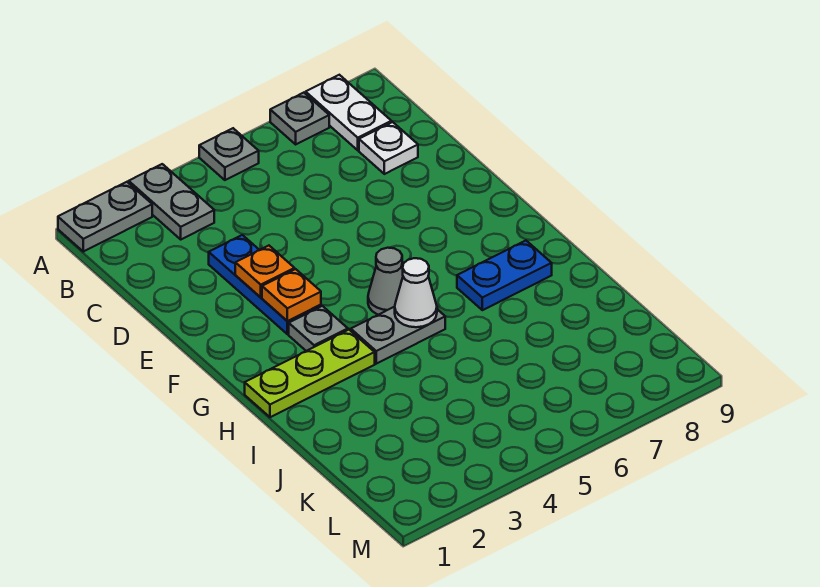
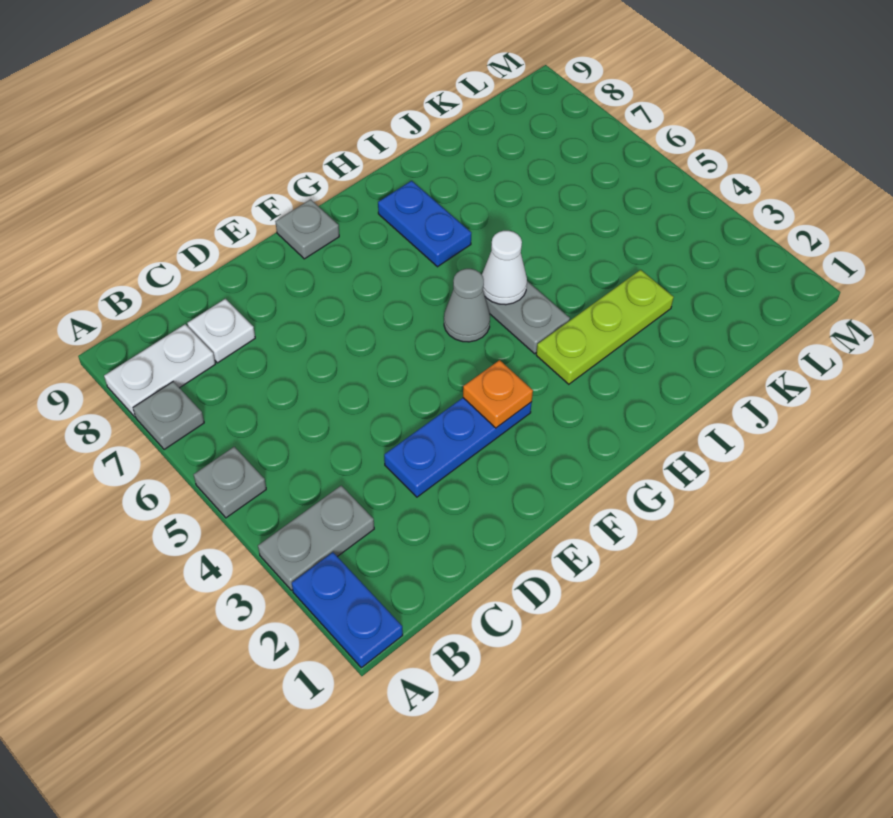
grey 1x2 plate [58,182,152,252] -> blue 1x2 plate [292,552,403,668]
orange 1x1 plate [235,246,294,297] -> none
grey 1x1 plate [289,306,348,351] -> grey 1x1 plate moved to [275,199,339,259]
lime 1x3 plate [245,330,375,417] -> lime 1x3 plate turned to [536,270,674,384]

